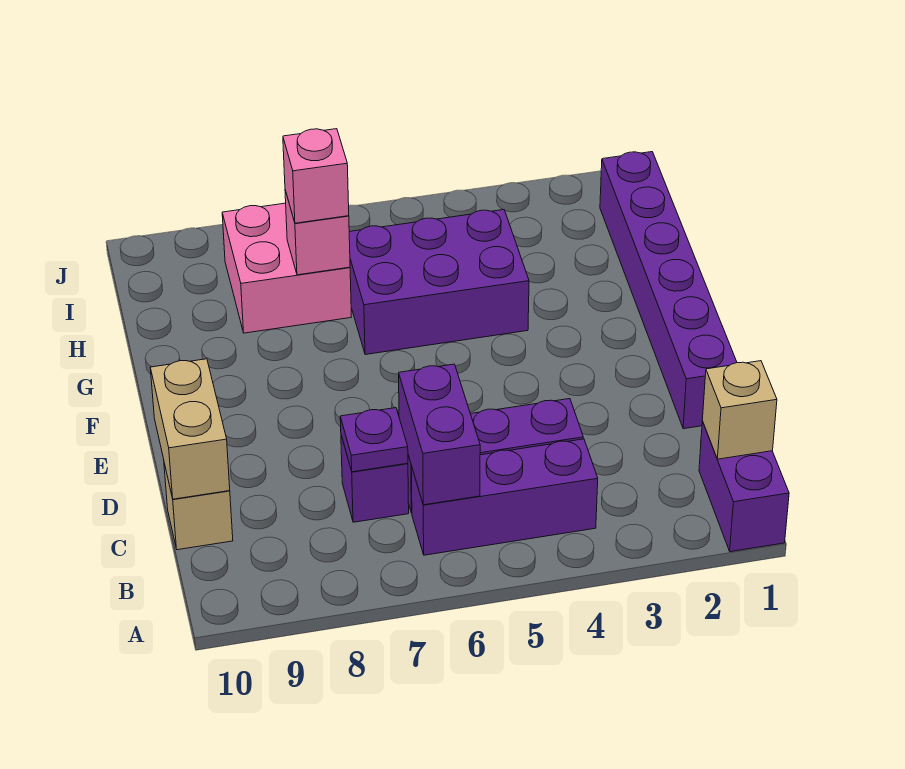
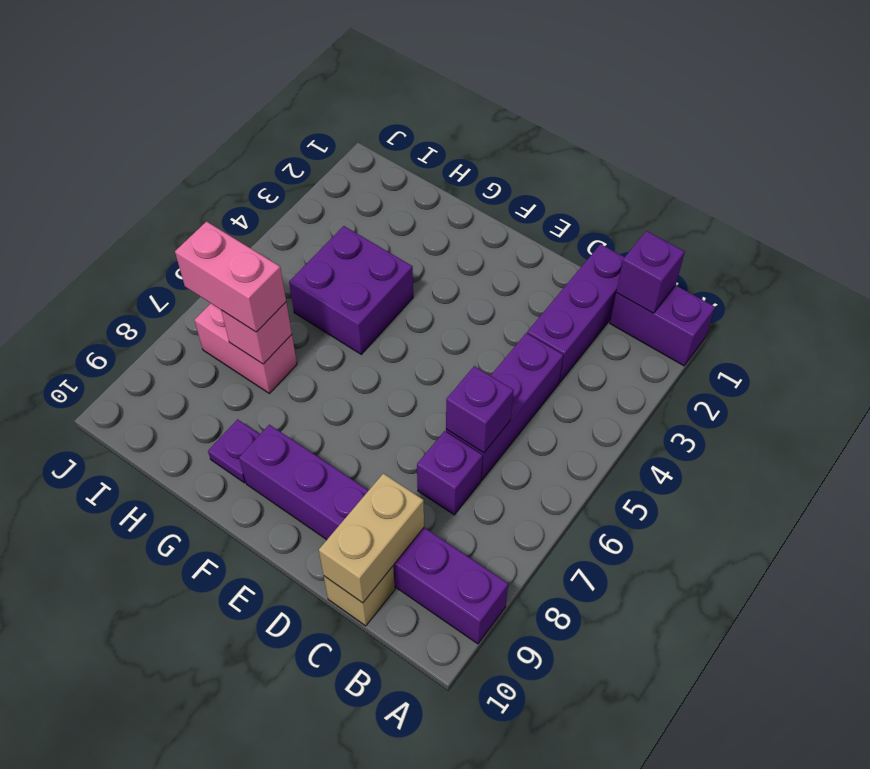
tan 1x1 brick [703,361,777,459] -> purple 1x1 brick [616,231,685,313]
purple 1x3 brick [411,439,598,555] -> purple 1x3 brick moved to [527,244,625,382]
purple 1x2 brick [399,364,480,505] -> purple 1x1 brick [446,366,513,453]
purple 1x1 plate [340,408,408,472] -> purple 1x1 plate moved to [208,419,260,483]
tan 1x2 brick [150,359,230,499] -> tan 1x2 brick turned to [319,474,424,603]
purple 1x6 brick [600,152,737,429] -> purple 1x6 brick moved to [239,425,508,644]
purple 2x3 brick [349,210,529,355] -> purple 2x2 brick [289,226,413,354]
pink 2x2 brick [222,203,351,333] -> pink 1x2 brick [195,304,297,393]
pink 1x1 brick [283,129,349,223] -> pink 1x2 brick [175,222,286,332]

